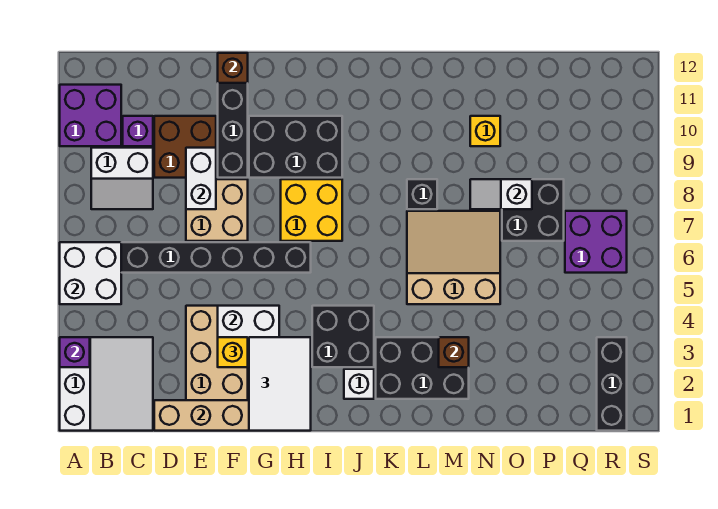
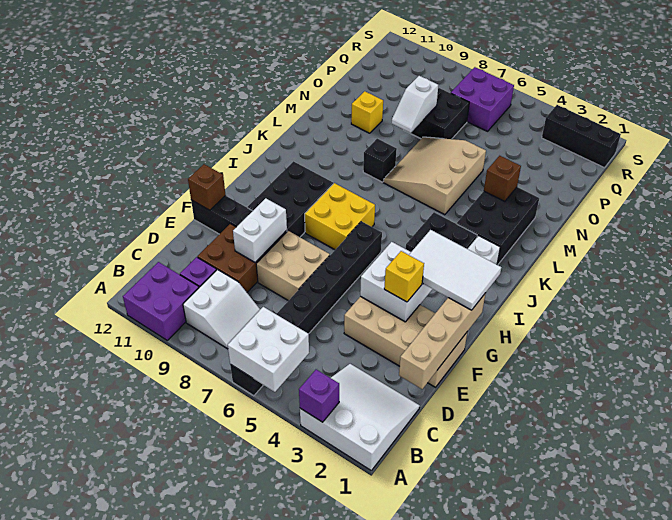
white 1x2 brick [186,148,216,209] -> white 1x2 brick turned to [233,198,287,262]

